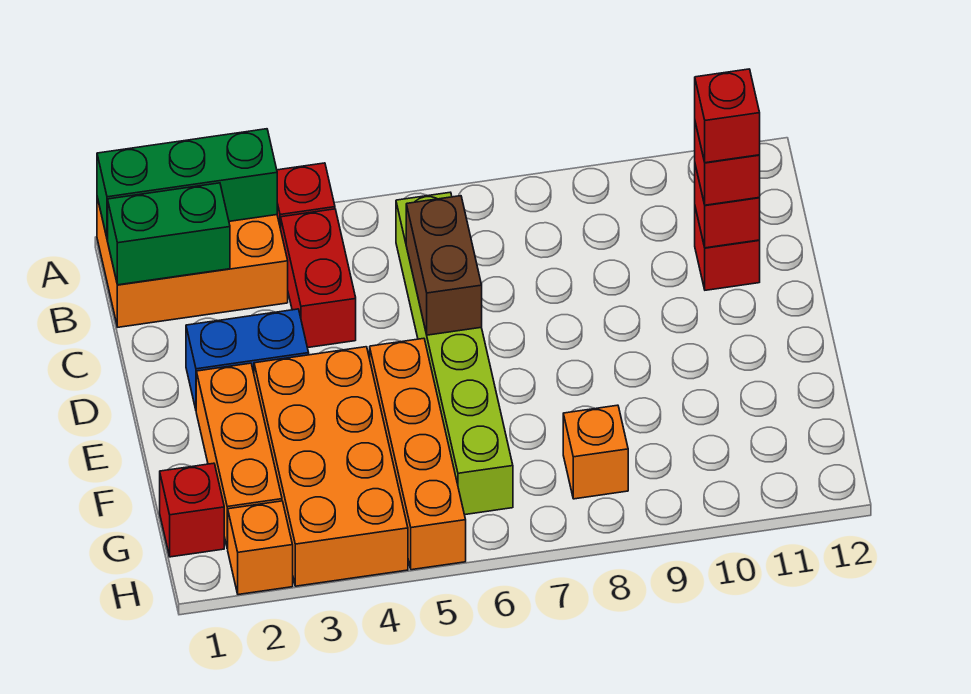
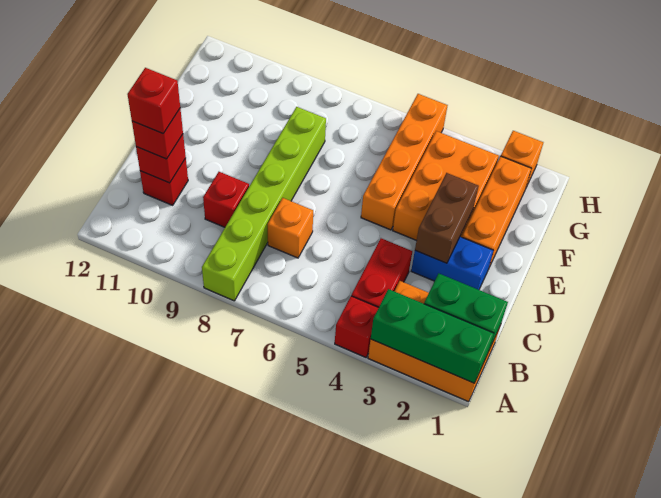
lime 1x6 brick [396,192,513,515] -> lime 1x6 brick moved to [202,107,326,301]
brown 1x2 brick [406,196,482,335] -> brown 1x2 brick moved to [415,173,479,263]
orange 2x4 brick [254,347,408,586] -> orange 2x3 brick [393,131,499,241]
red 1x1 brick [160,463,224,557] -> red 1x1 brick moved to [203,172,249,227]
orange 1x1 brick [563,405,628,499] -> orange 1x1 brick moved to [268,198,313,258]

